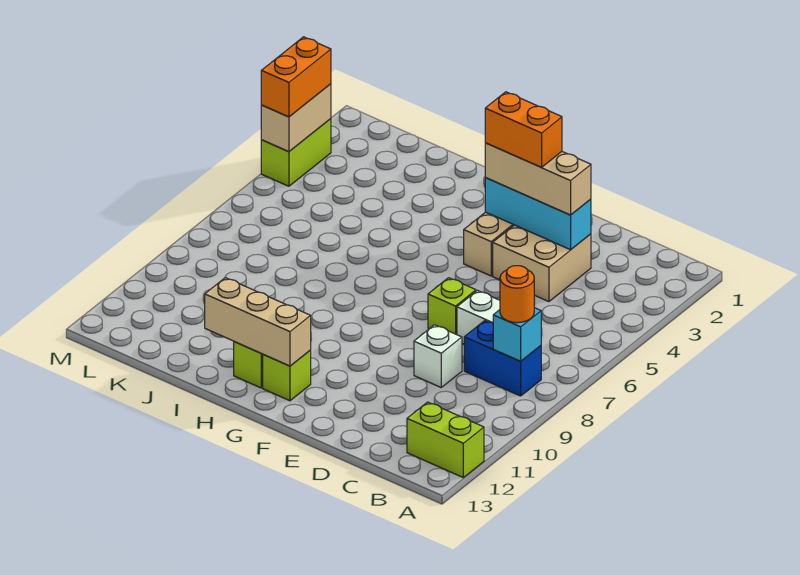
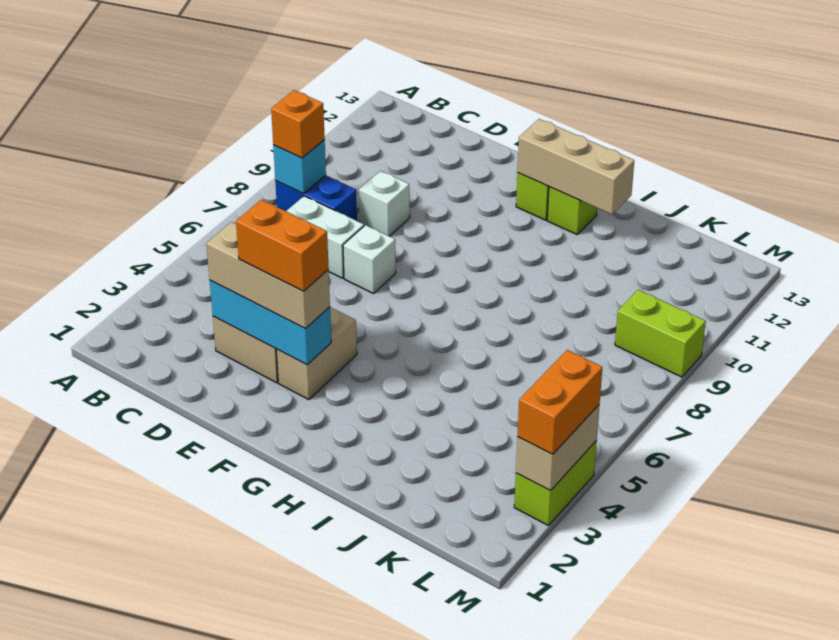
lime 1x2 brick [407,402,484,478] -> lime 1x2 brick moved to [615,290,706,377]
orange 1x1 round brick [500,266,534,323] -> orange 1x1 brick [271,90,325,158]
lime 1x1 brick [428,278,476,335] -> white 1x1 brick [343,225,396,294]

